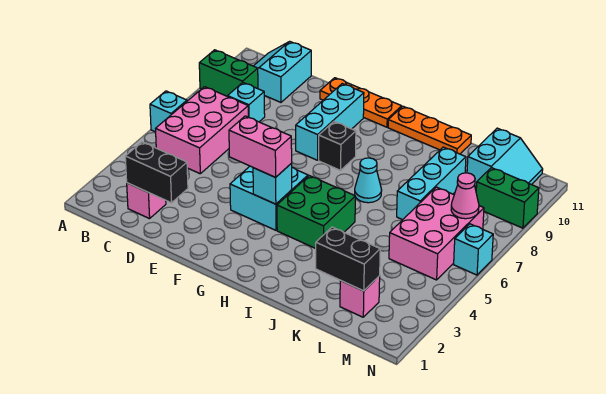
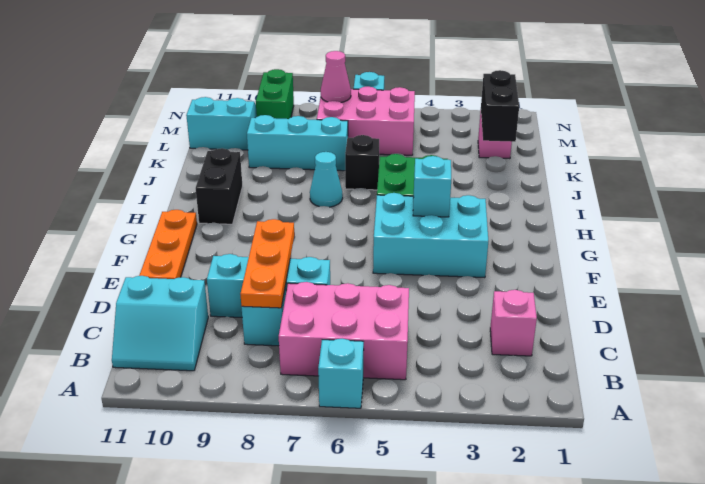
green 1x2 brick [199,50,258,96] -> none
black 1x2 brick [125,142,188,203] -> black 1x2 brick moved to [196,148,243,224]
cyan 2x2 brick [230,166,308,230] -> cyan 2x3 brick [373,193,488,278]
pink 1x2 brick [229,116,292,177] -> none
cyan 1x3 brick [296,84,364,160] -> cyan 1x3 brick moved to [207,254,330,317]
black 1x1 brick [319,122,356,170] -> black 1x1 brick moved to [345,135,379,190]
orange 1x3 plate [388,106,471,154] -> orange 1x3 plate moved to [240,219,294,308]

